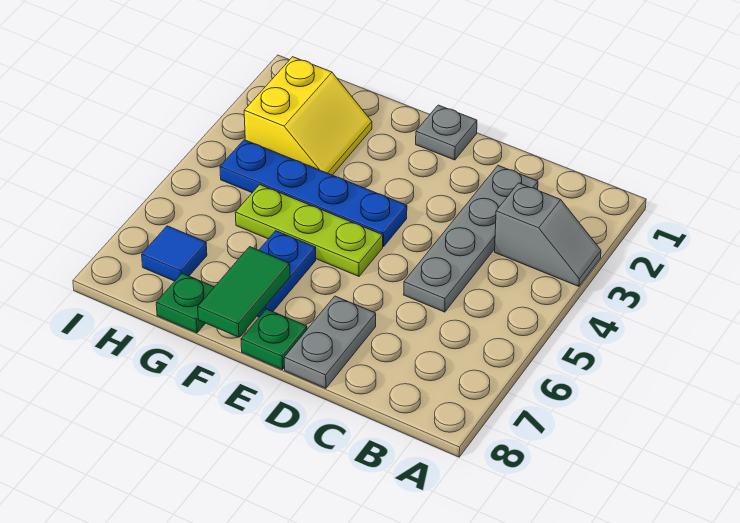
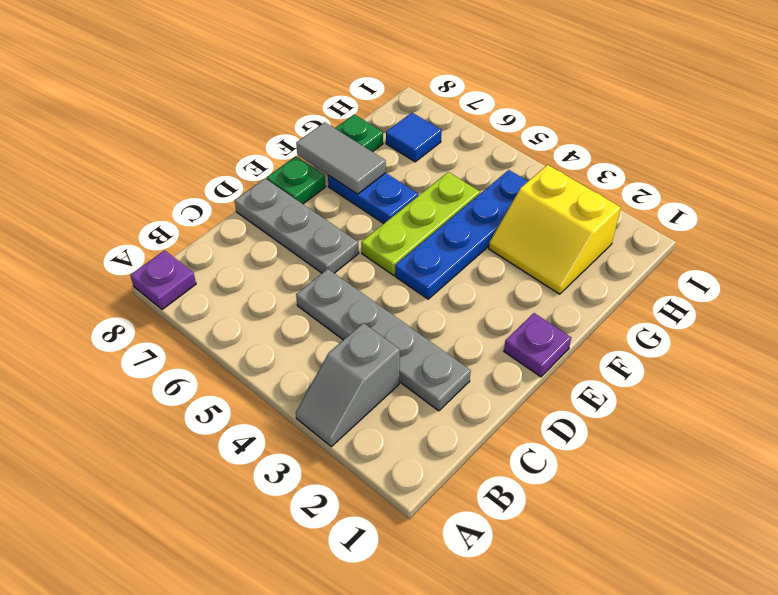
none -> purple 1x1 plate [130,250,196,310]
grey 1x2 plate [284,296,376,388] -> grey 1x3 plate [235,179,359,273]
grey 1x1 plate [416,105,477,160] -> purple 1x1 plate [504,313,571,377]
green 1x2 tile [198,247,290,337] -> grey 1x2 tile [296,122,386,194]

